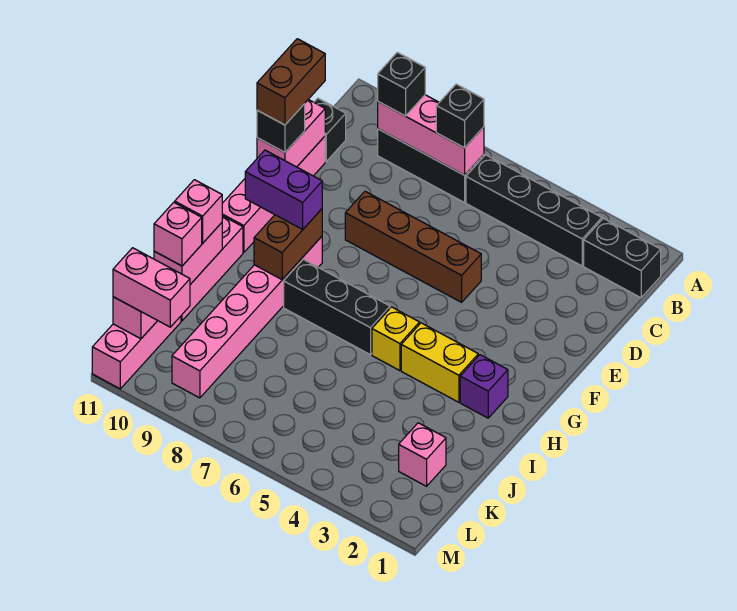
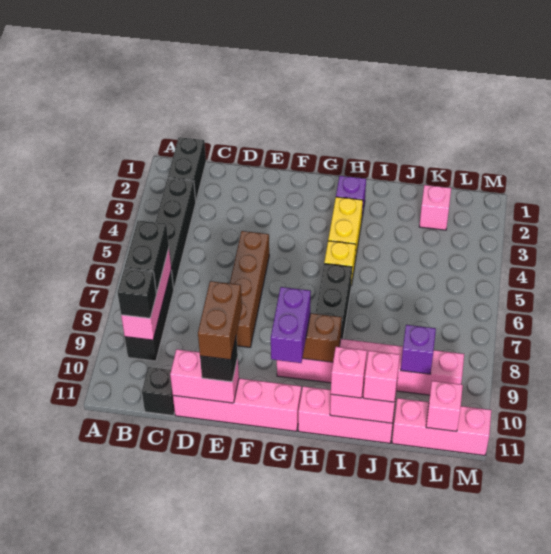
black 1x1 brick [436,84,484,148] -> black 1x2 brick [125,221,169,293]
brown 1x2 brick [257,39,325,125] -> brown 1x2 brick turned to [198,281,242,360]
none -> purple 1x1 brick [401,325,436,374]
pink 1x2 brick [113,248,190,327] -> none

